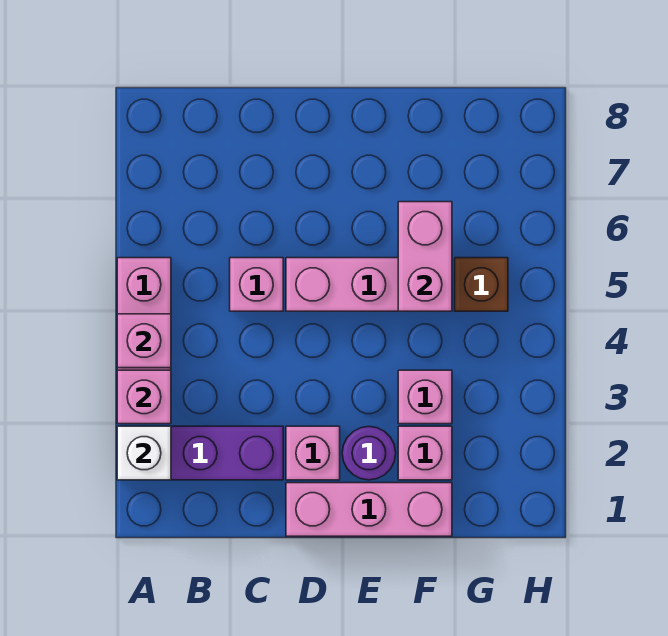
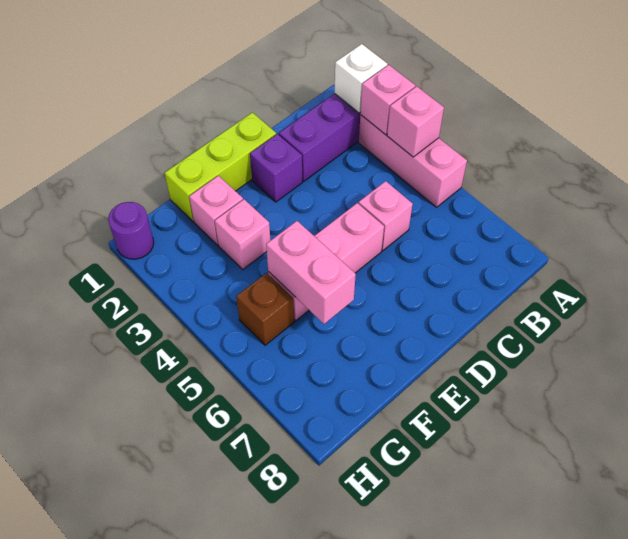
pink 1x3 brick [286,483,452,536] -> lime 1x3 brick [165,112,276,221]
pink 1x1 brick [286,426,340,480] -> purple 1x1 brick [250,134,302,202]
purple 1x1 round brick [342,427,396,480] -> purple 1x1 round brick moved to [108,202,154,259]

